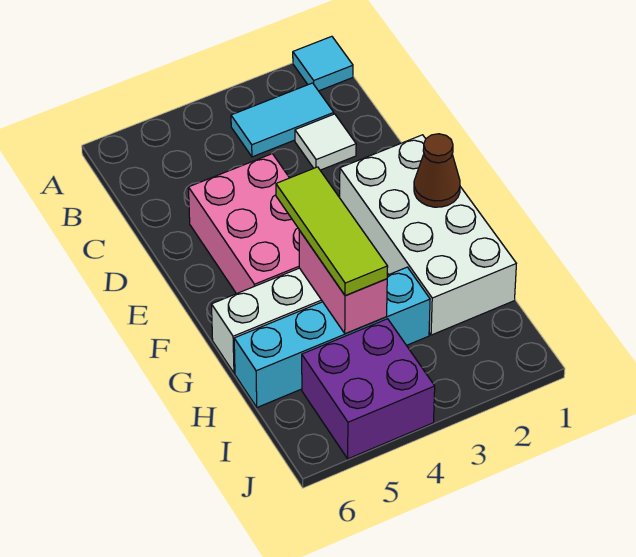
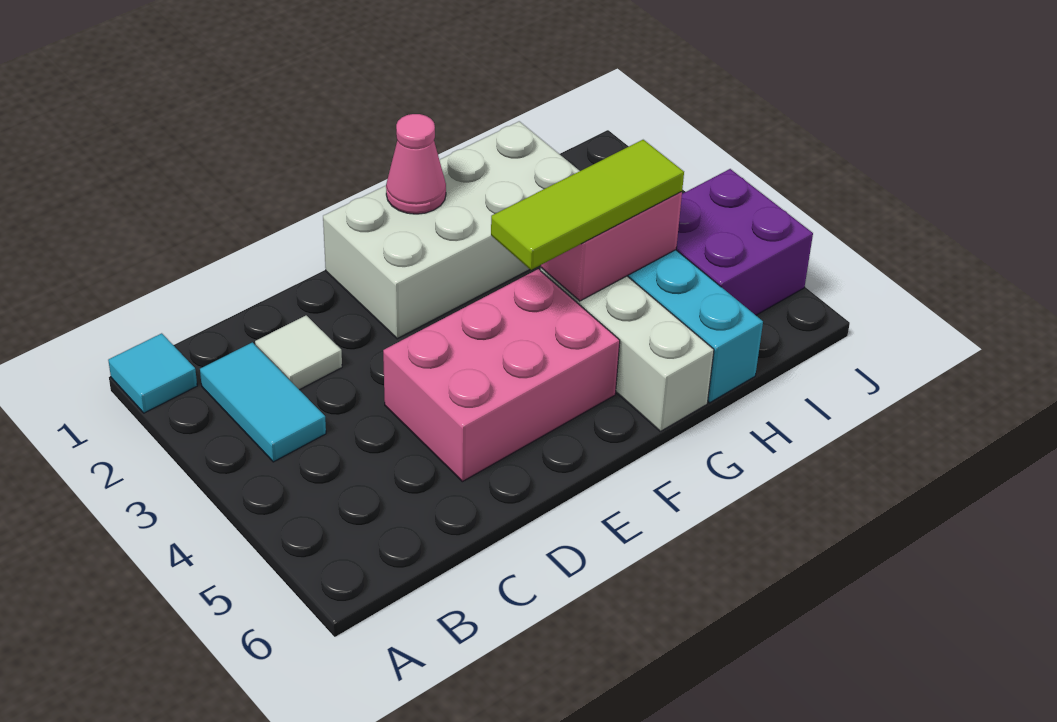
brown 1x1 cone [414,134,460,207] -> pink 1x1 cone [386,114,446,214]

